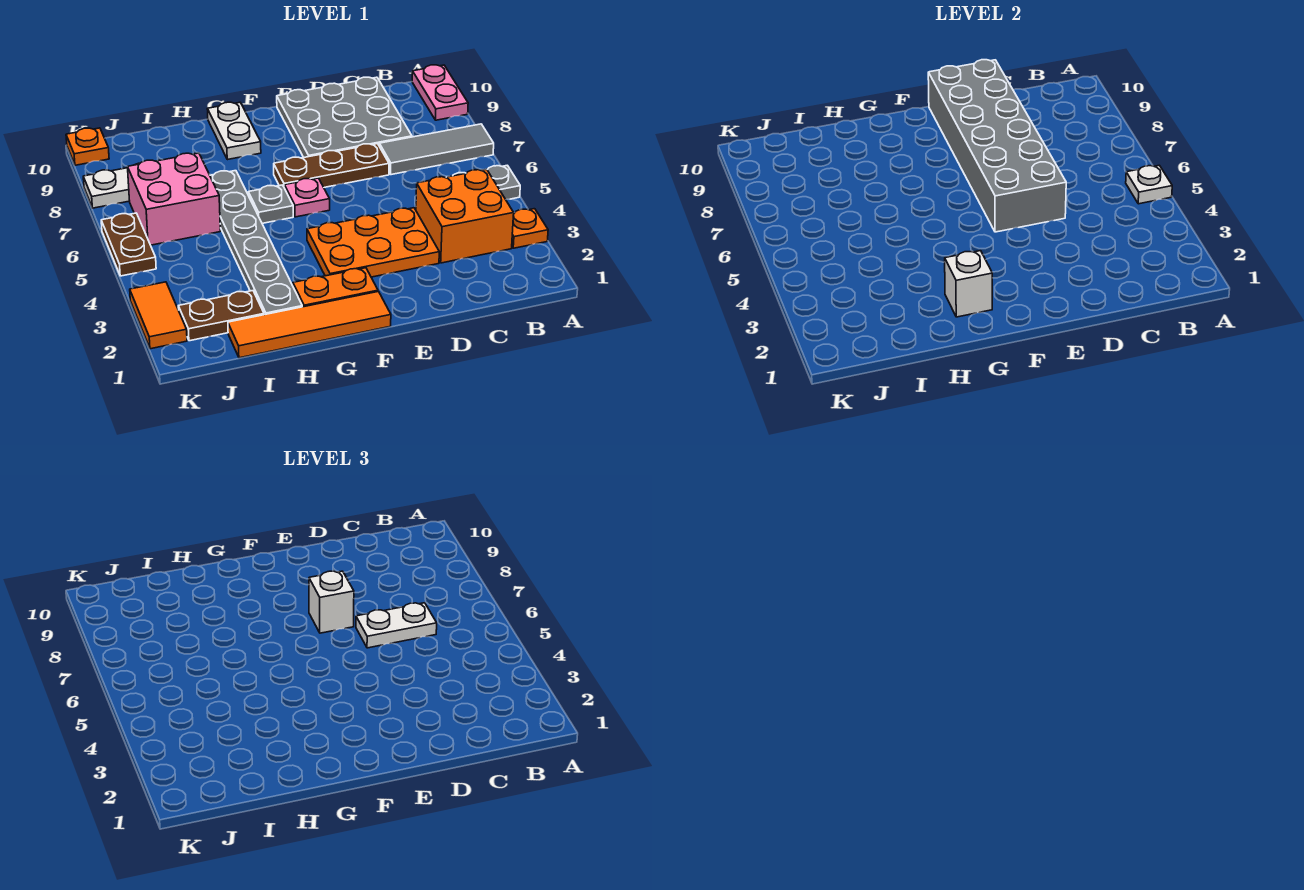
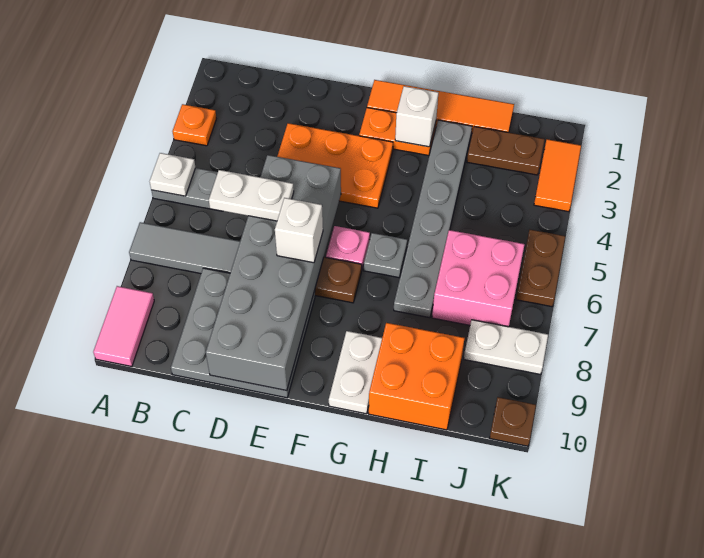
pink 1x2 plate [412,65,468,120] -> pink 1x2 tile [93,286,154,366]
orange 2x2 brick [416,169,514,263] -> orange 2x2 brick moved to [369,323,464,430]
orange 1x1 plate [66,128,109,165] -> brown 1x1 plate [490,397,536,446]

